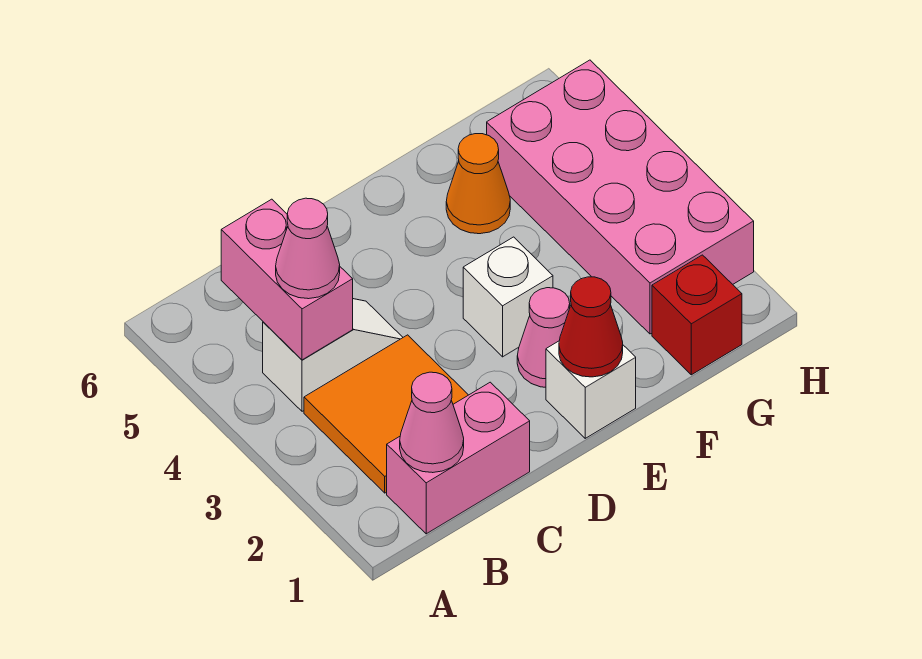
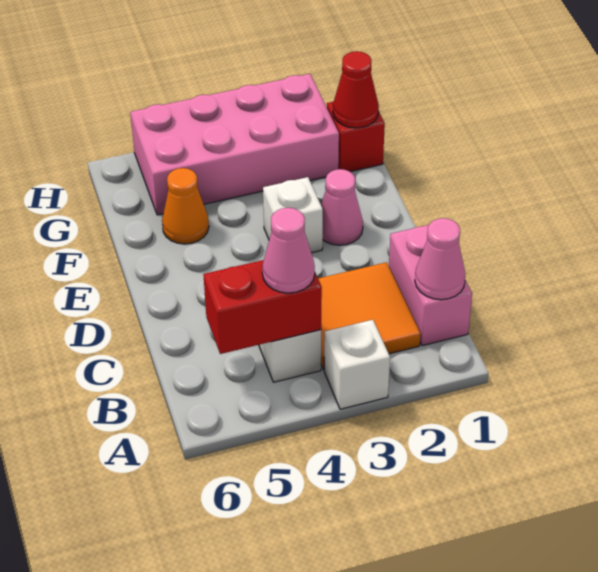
pink 1x2 brick [221,199,353,360] -> red 1x2 brick [203,260,322,354]
white 1x1 brick [546,341,636,438] -> white 1x1 brick moved to [324,320,390,409]
red 1x1 cone [559,277,623,377] -> red 1x1 cone moved to [333,51,379,128]

